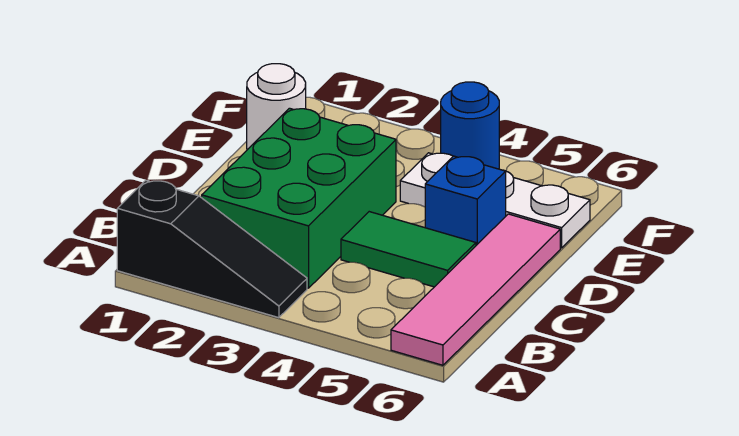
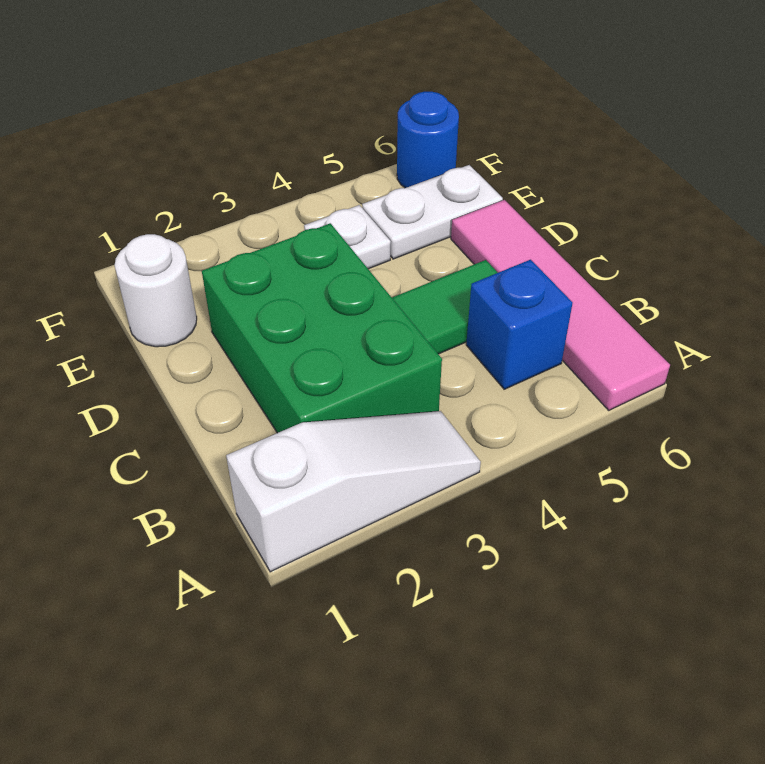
black 1x3 slope [117,181,307,318] -> white 1x3 slope [226,411,481,572]
blue 1x1 brick [425,156,506,245] -> blue 1x1 brick moved to [466,260,572,389]
blue 1x1 round brick [441,82,499,169] -> blue 1x1 round brick moved to [397,92,459,188]

